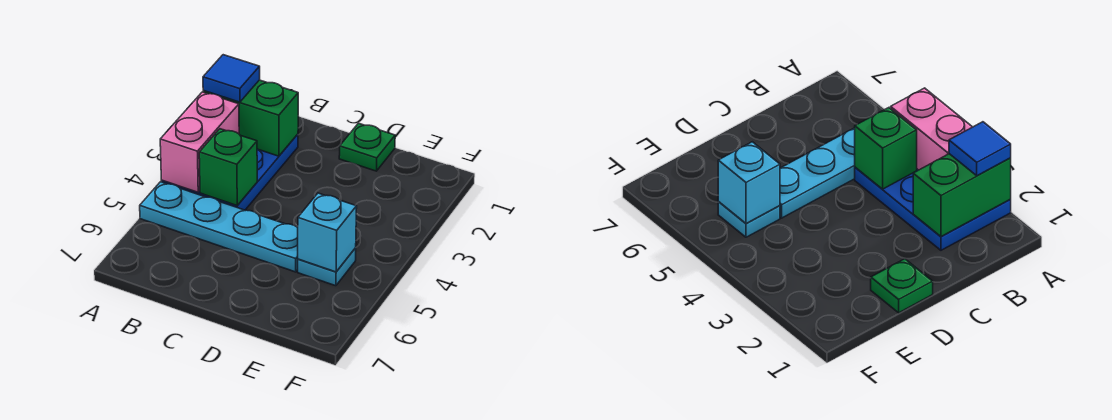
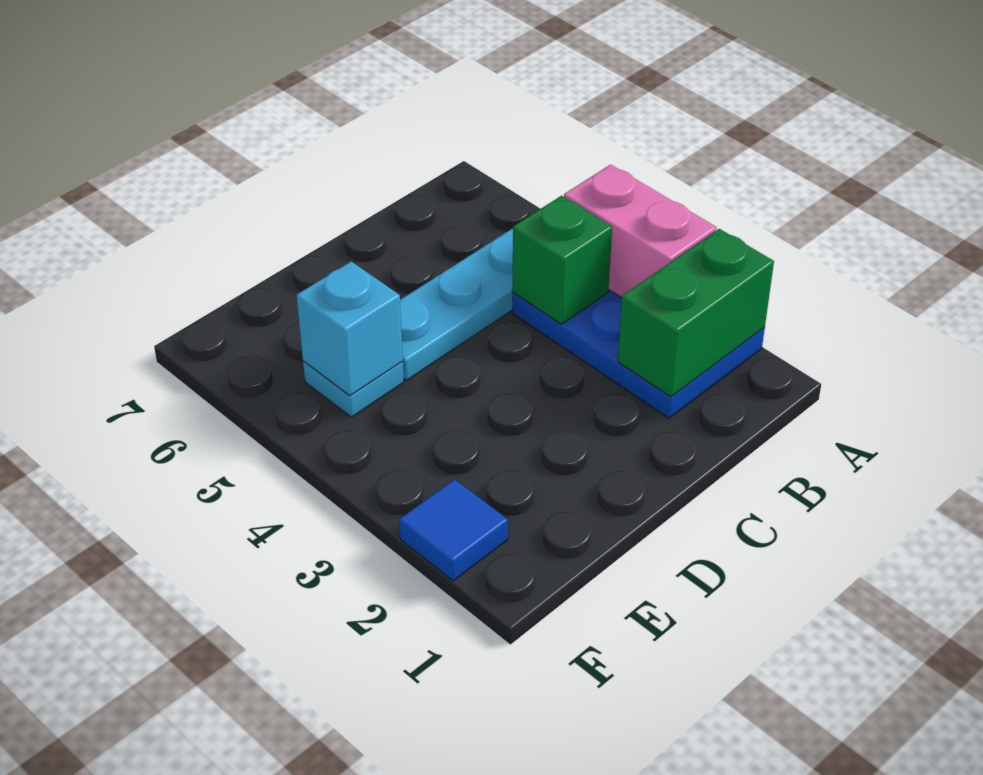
blue 1x1 tile [203,55,260,102] -> blue 1x1 tile moved to [399,479,508,581]
green 1x1 plate [339,123,395,171] -> none

